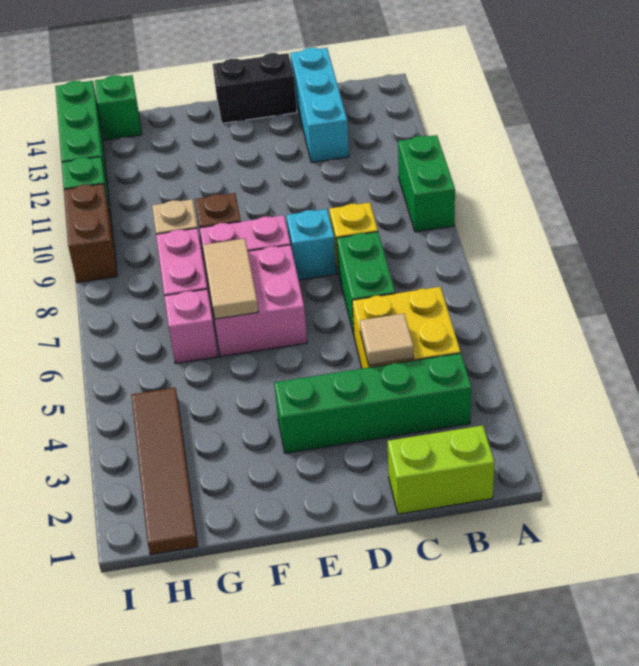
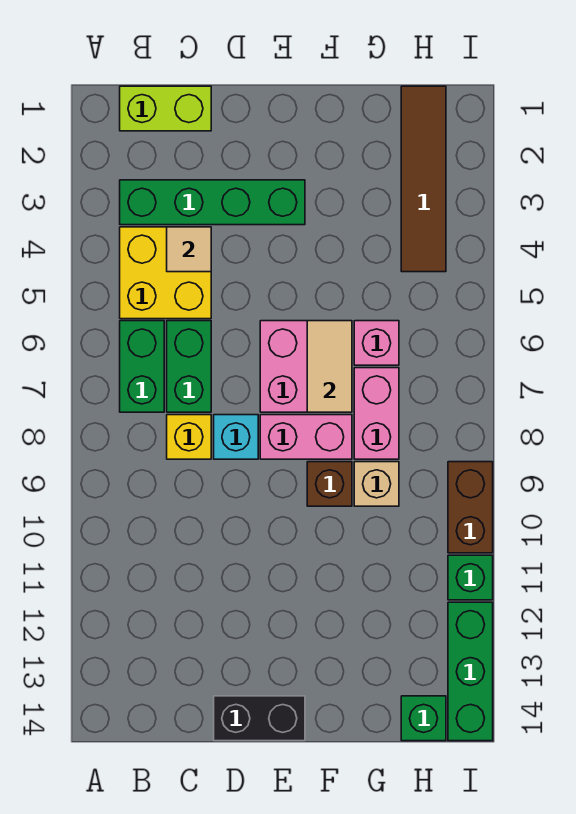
green 1x2 brick [398,135,455,232] -> green 1x2 brick moved to [120,321,164,412]
cyan 1x3 brick [290,48,349,163] -> none

